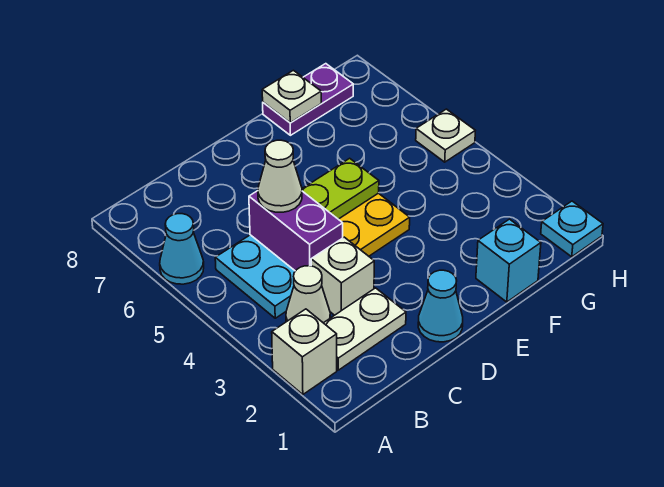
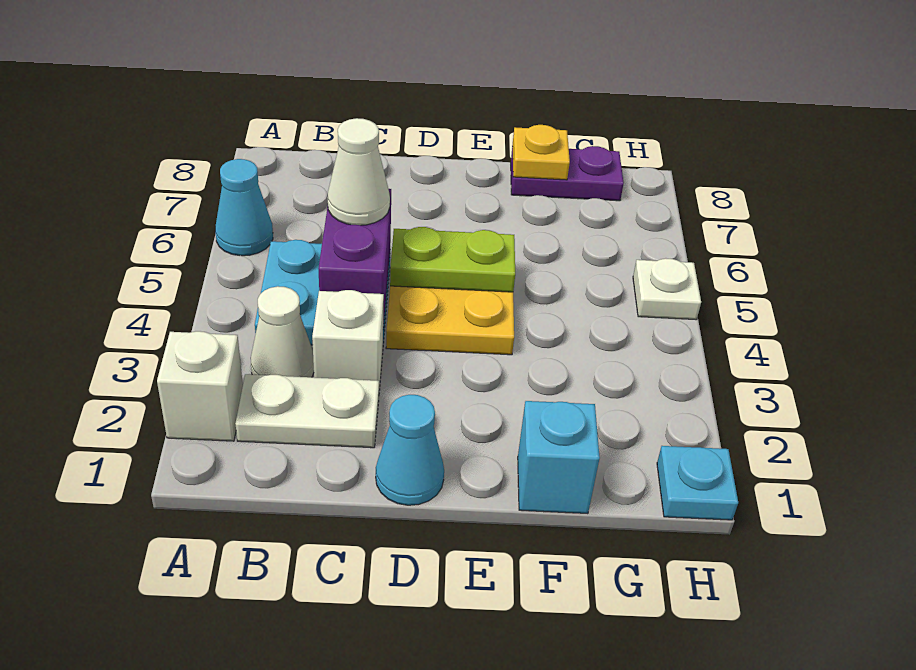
white 1x1 plate [262,70,321,123] -> yellow 1x1 plate [512,125,570,180]

